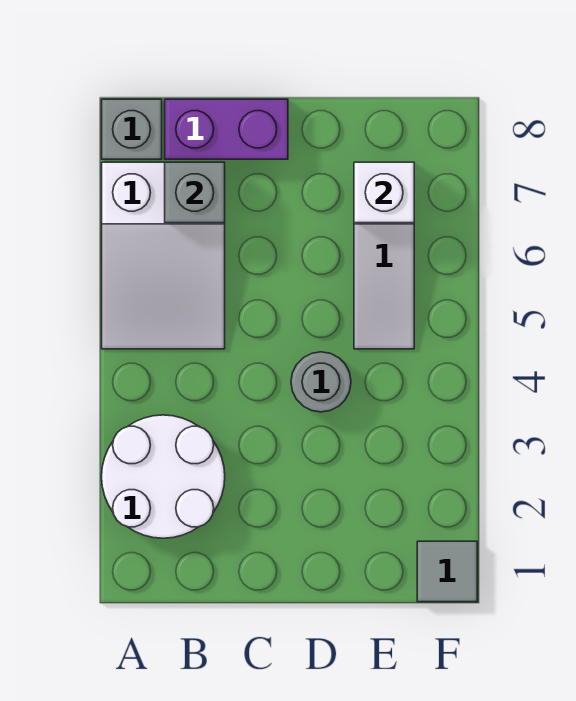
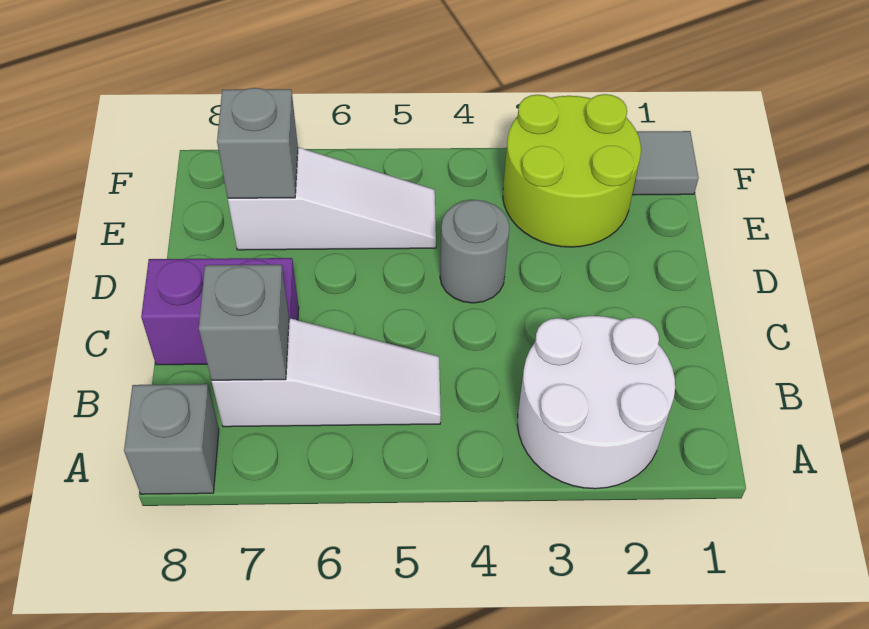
white 2x3 slope [102,162,225,349] -> white 1x3 slope [211,319,441,427]
purple 1x2 brick [165,99,288,159] -> purple 1x2 brick turned to [141,258,299,365]
none -> lime 2x2 round brick [503,94,641,247]
white 1x1 brick [354,162,414,223] -> grey 1x1 brick [217,88,298,198]

